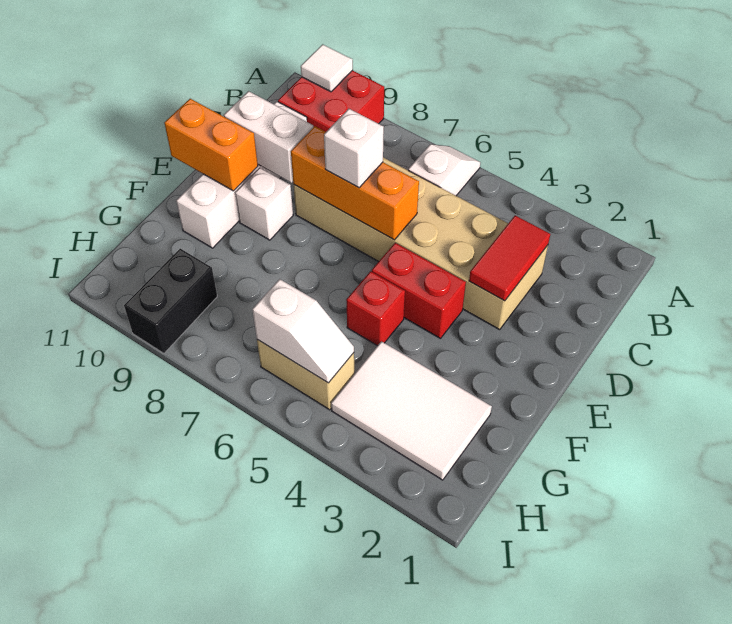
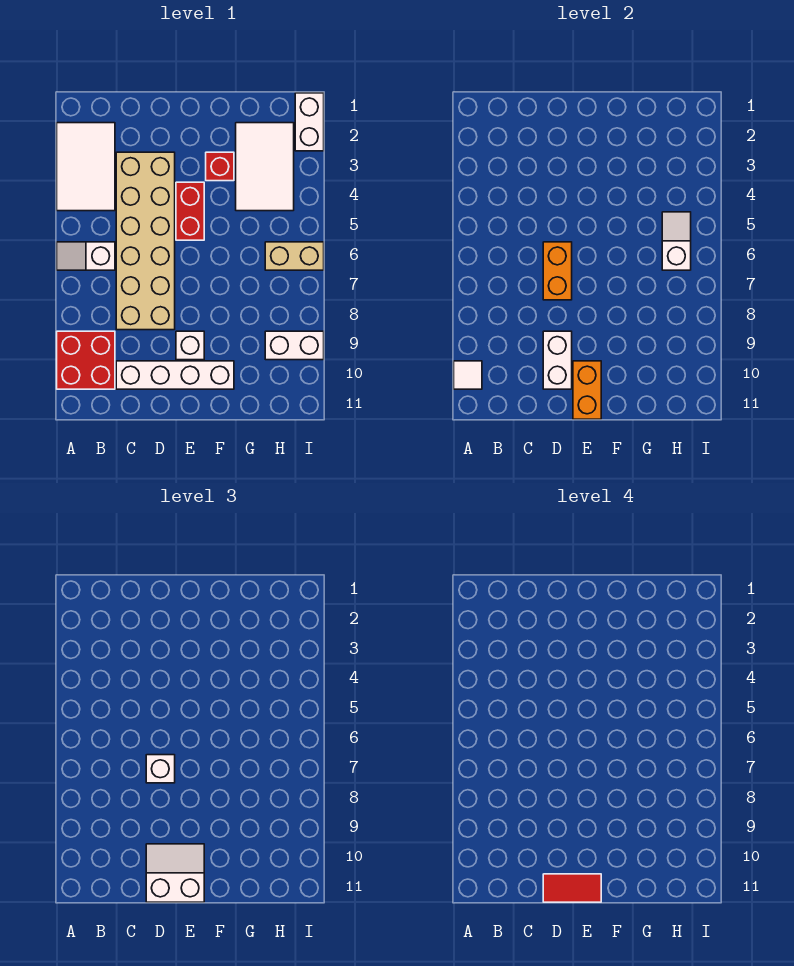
none -> white 2x3 tile [57,123,115,211]
red 1x2 tile [469,216,550,301] -> red 1x2 tile moved to [543,874,601,902]
orange 1x3 brick [291,126,419,240] -> orange 1x2 brick [543,242,572,300]
none -> white 2x2 slope [146,844,204,902]
red 1x1 brick [346,271,405,346] -> red 1x1 brick moved to [206,152,234,181]
tan 1x2 brick [257,340,354,410] -> tan 1x2 brick turned to [265,242,324,270]
black 1x2 brick [124,249,217,354] -> white 1x2 brick [265,331,324,360]
none -> white 1x2 brick [295,93,324,151]

